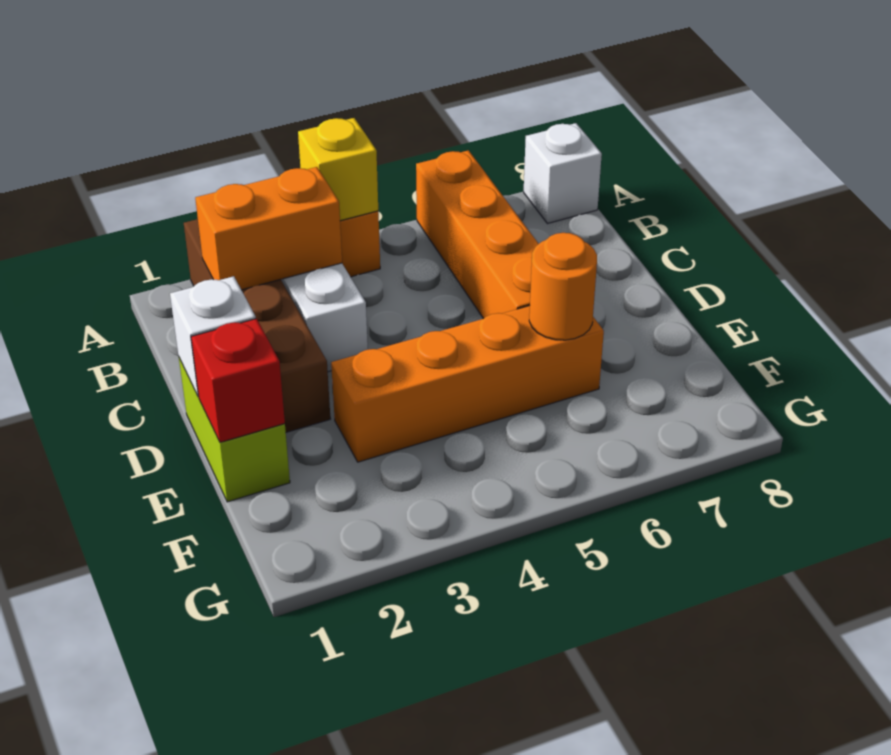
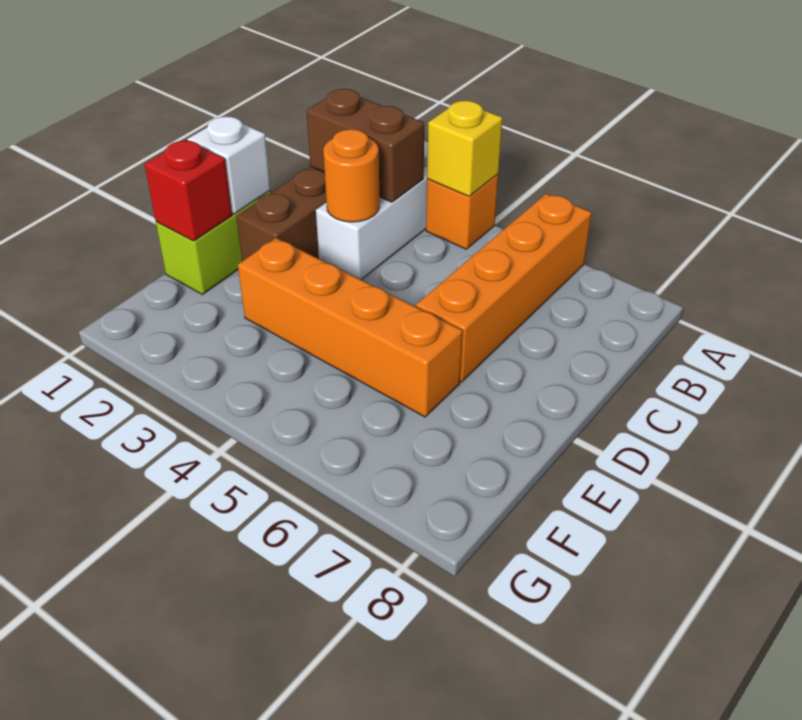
white 1x1 brick [524,123,602,224] -> none
orange 1x2 brick [195,167,342,290] -> brown 1x2 brick [307,89,424,202]
orange 1x1 round brick [529,233,597,340] -> orange 1x1 round brick moved to [323,129,380,222]

